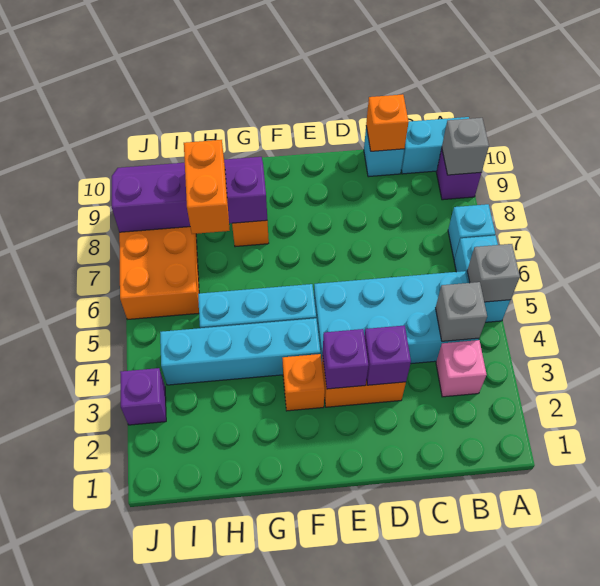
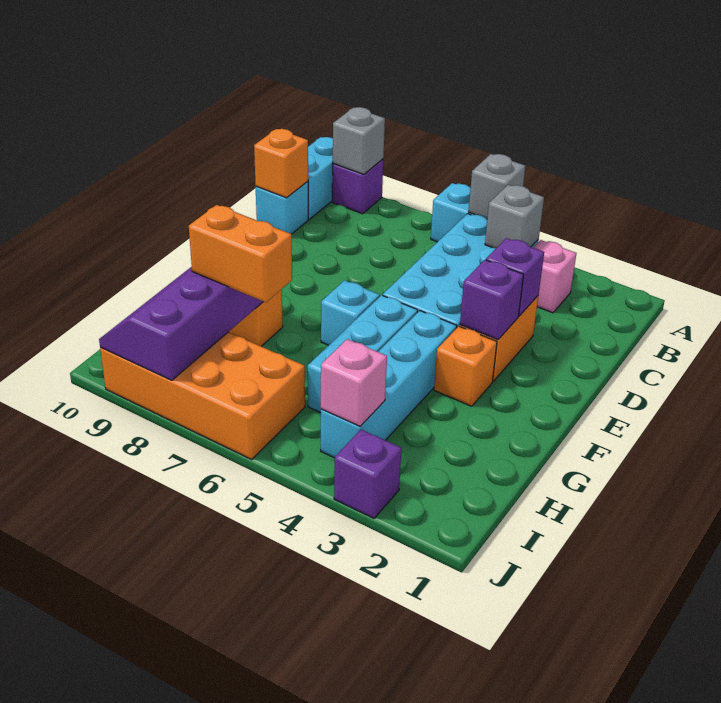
cyan 1x1 brick [448,204,495,260] -> cyan 1x1 brick moved to [321,280,380,345]
none -> pink 1x1 brick [321,339,387,426]

